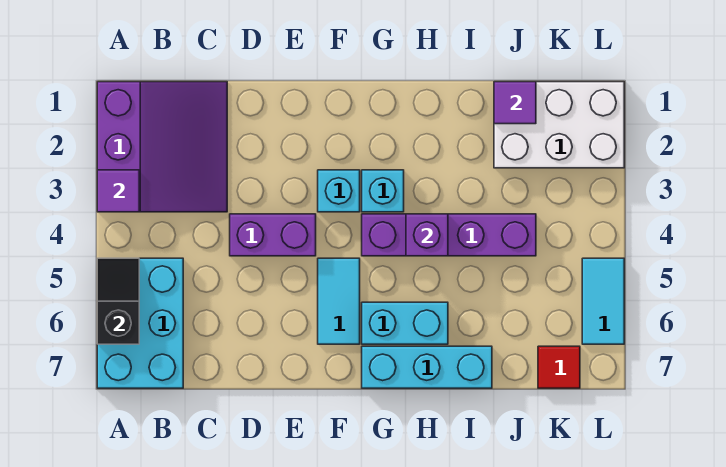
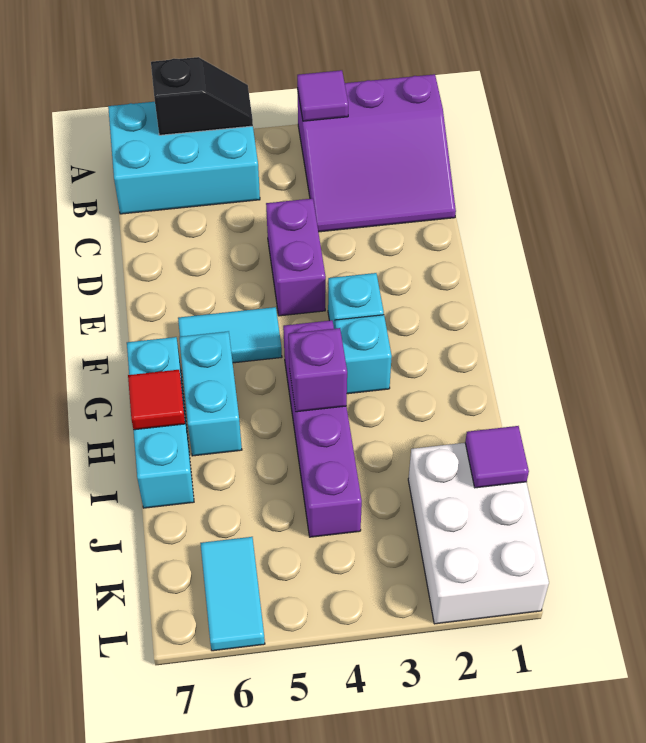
red 1x1 tile [538,346,580,388] -> red 1x1 tile moved to [128,370,185,430]
cyan 1x2 tile [582,258,624,344] -> cyan 1x2 tile turned to [200,537,265,651]

